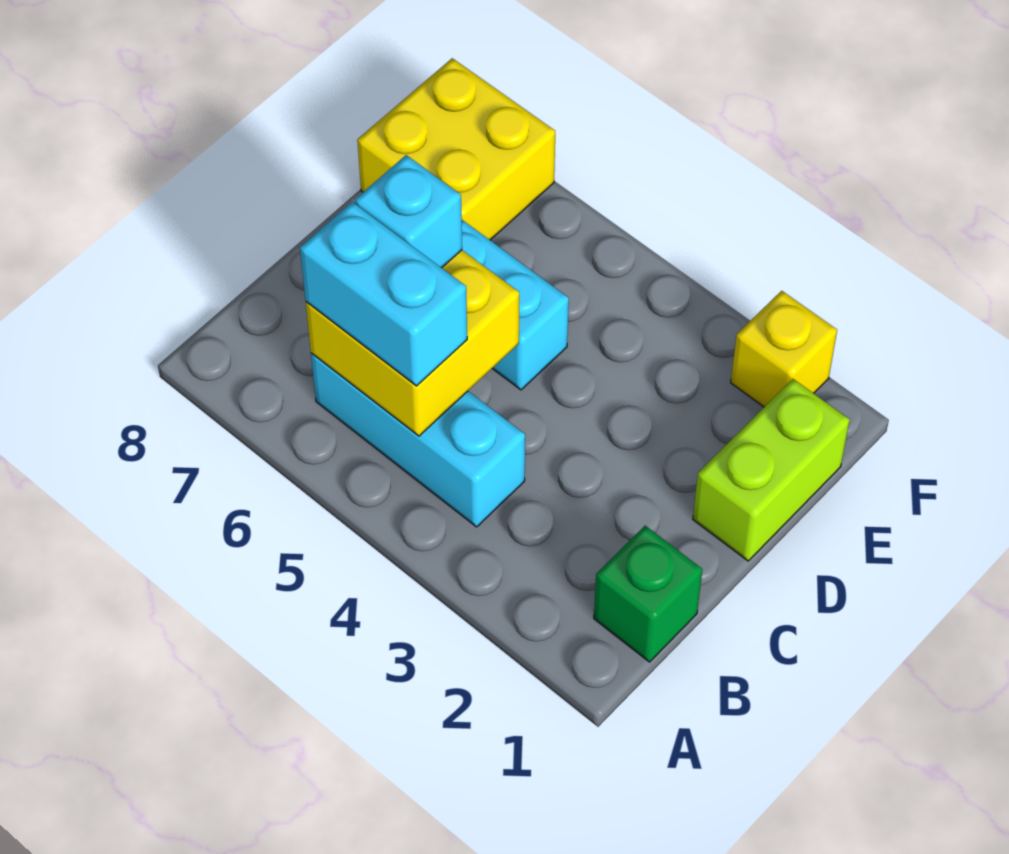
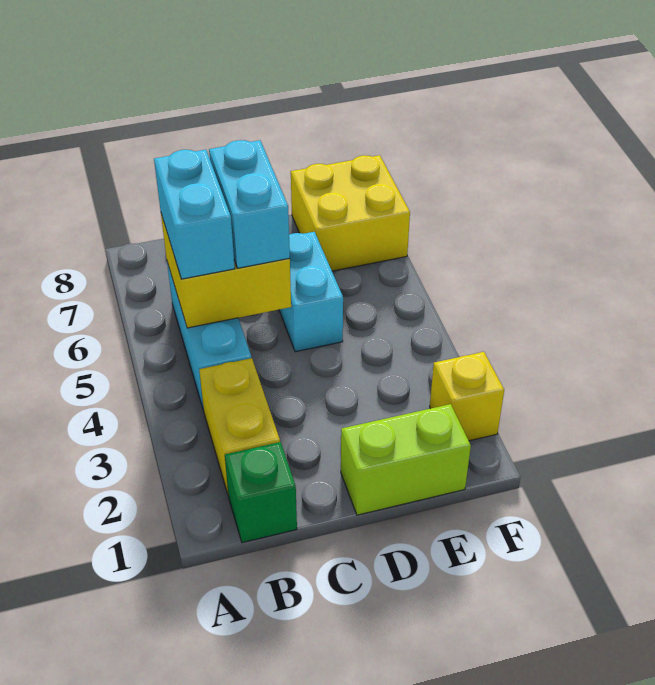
none -> yellow 1x2 brick [199,358,280,496]
cyan 1x1 brick [355,155,462,268] -> cyan 1x2 brick [209,140,290,268]

